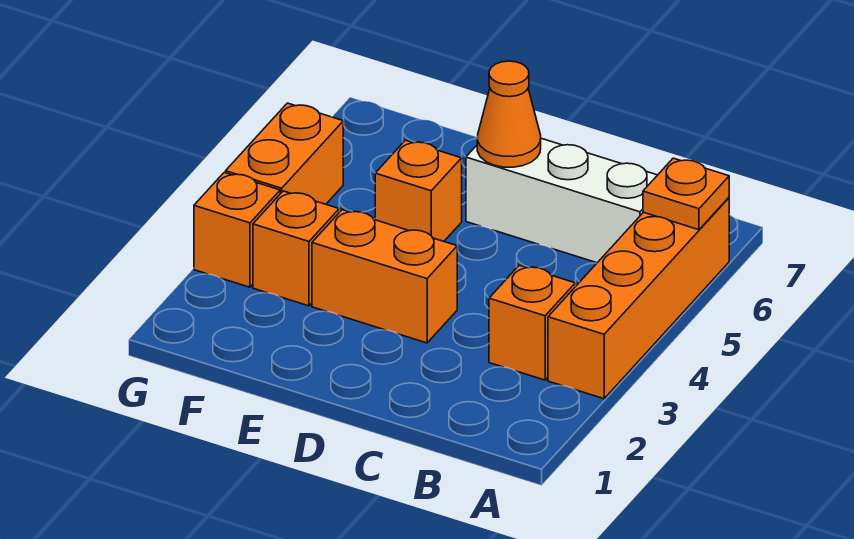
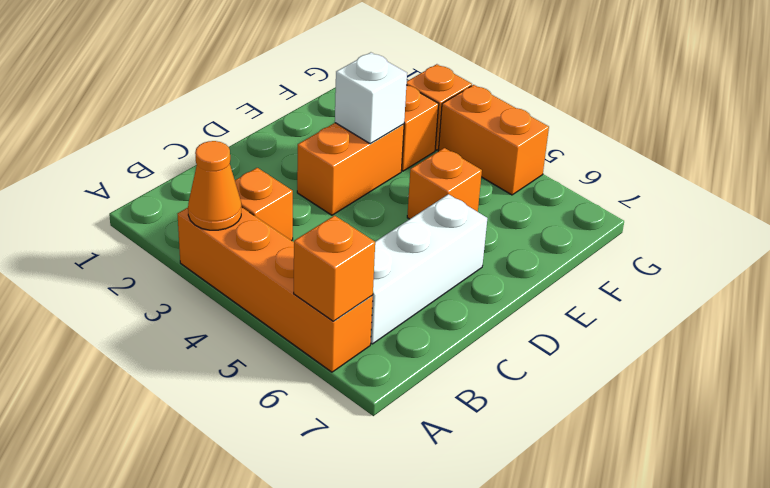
orange 1x1 plate [643,158,729,230] -> orange 1x1 brick [294,216,375,321]
orange 1x1 cone [477,61,541,167] -> orange 1x1 cone moved to [188,141,241,230]
none -> white 1x1 brick [335,52,407,144]

